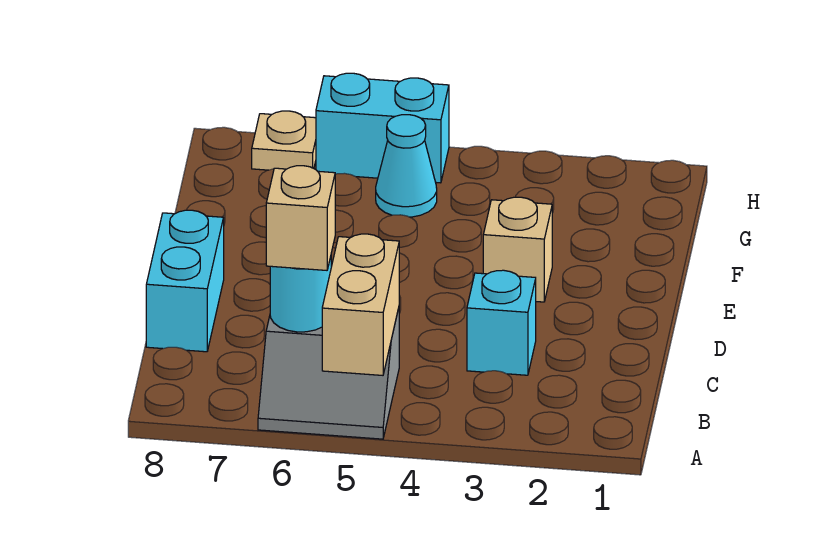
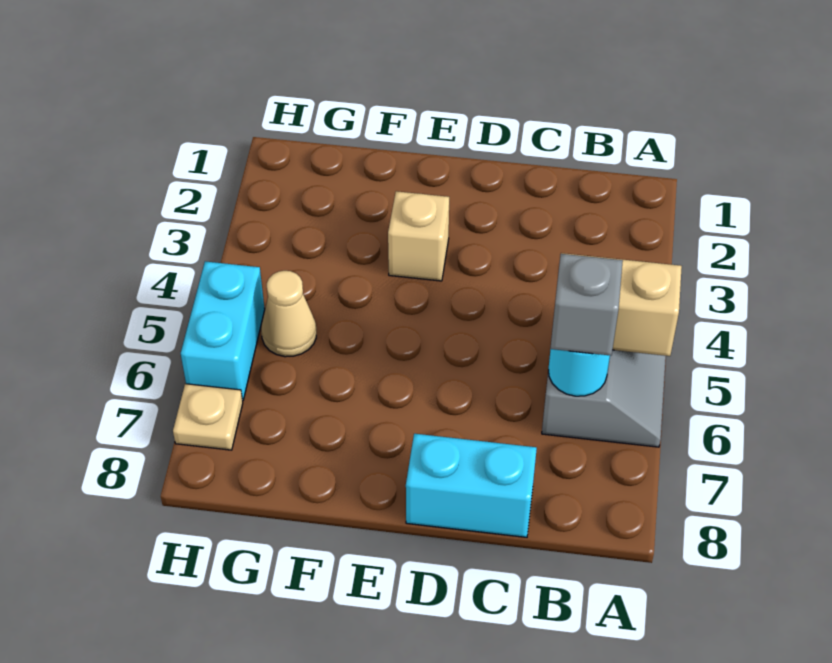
tan 1x1 brick [266,166,335,270] -> grey 1x1 brick [550,254,623,356]
cyan 1x1 brick [467,270,536,375] -> none
cyan 1x1 cone [376,115,437,217] -> tan 1x1 cone [261,271,316,357]

